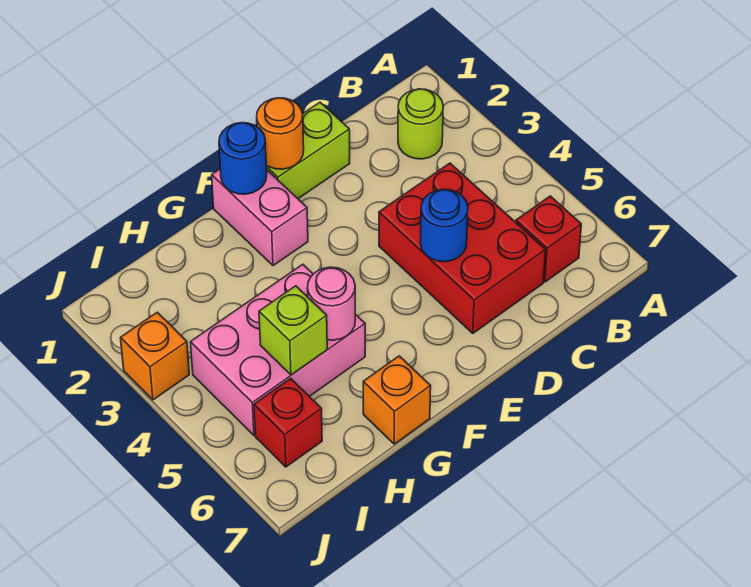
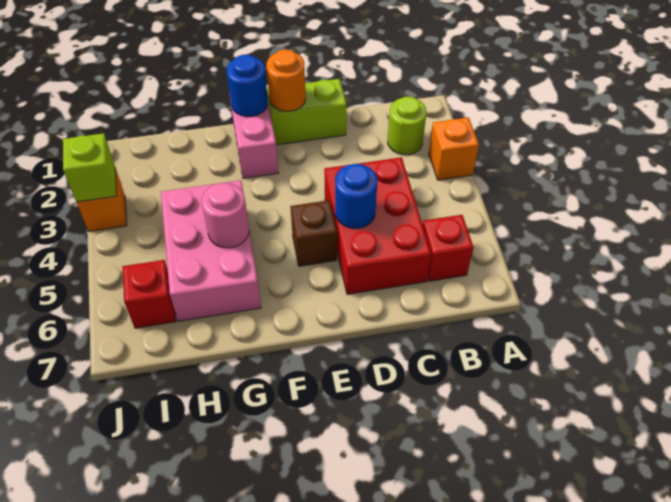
none -> brown 1x1 brick [290,200,337,266]
pink 2x3 brick [190,264,365,435] -> pink 2x3 brick turned to [161,180,261,321]
orange 1x1 brick [363,356,431,444] -> orange 1x1 brick moved to [429,117,479,180]
lime 1x1 brick [259,286,327,375] -> lime 1x1 brick moved to [63,133,117,202]

